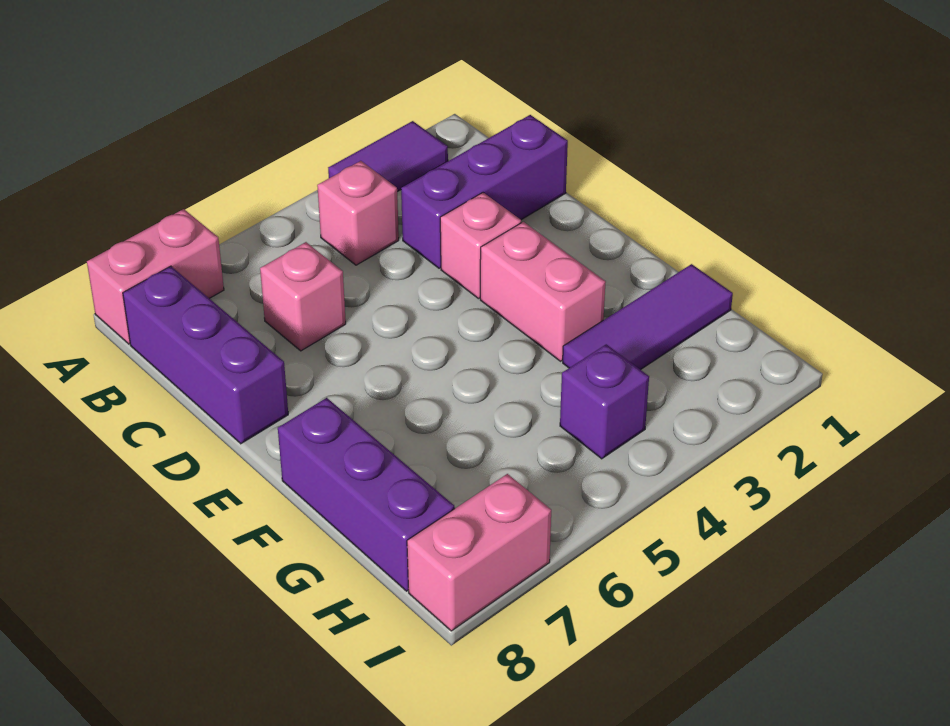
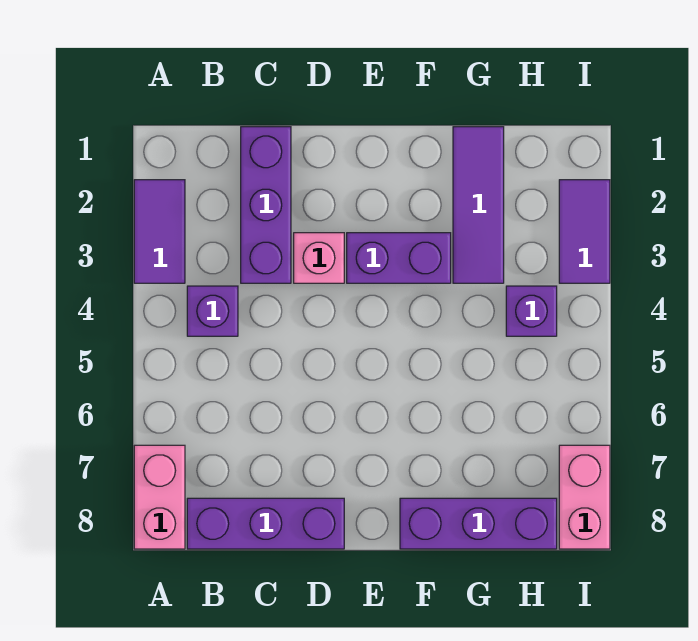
pink 1x1 brick [317,161,399,265] -> purple 1x1 brick [187,286,238,336]
pink 1x1 brick [260,242,346,351] -> none
pink 1x2 brick [480,222,606,361] -> purple 1x2 brick [347,233,451,283]
none -> purple 1x2 tile [559,180,610,283]

